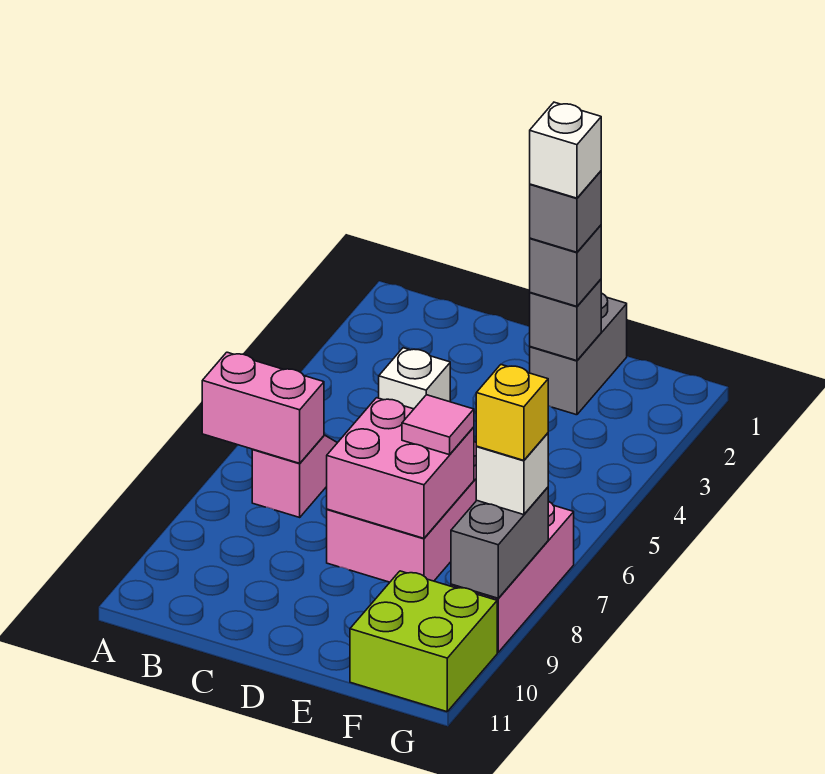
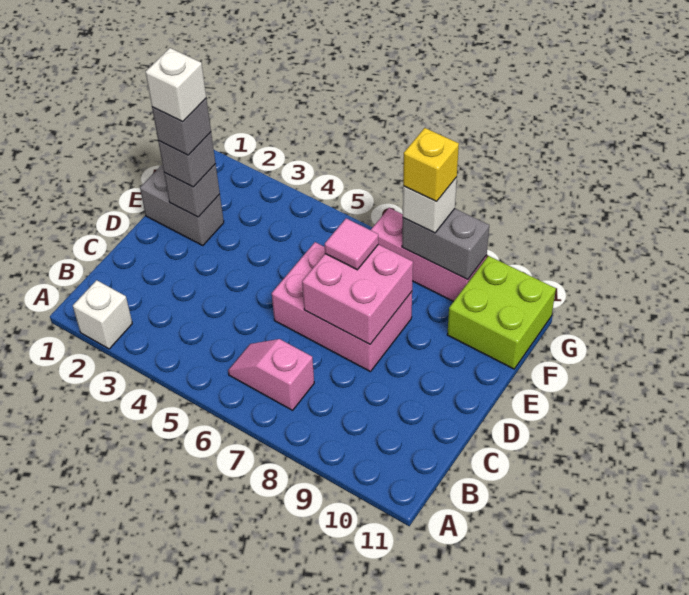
pink 1x2 brick [202,352,324,463] -> none
white 1x1 brick [379,348,450,409] -> white 1x1 brick moved to [73,280,132,349]

